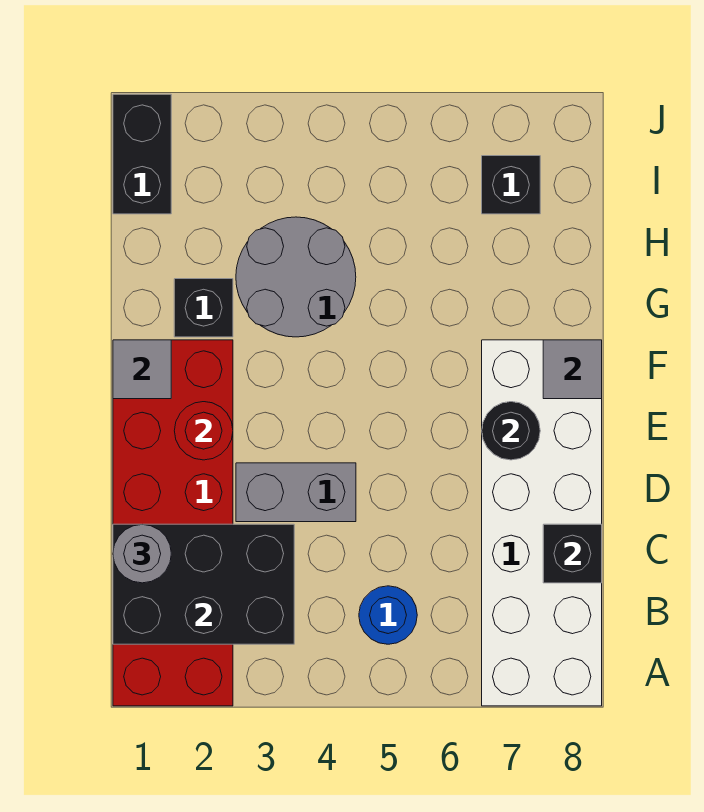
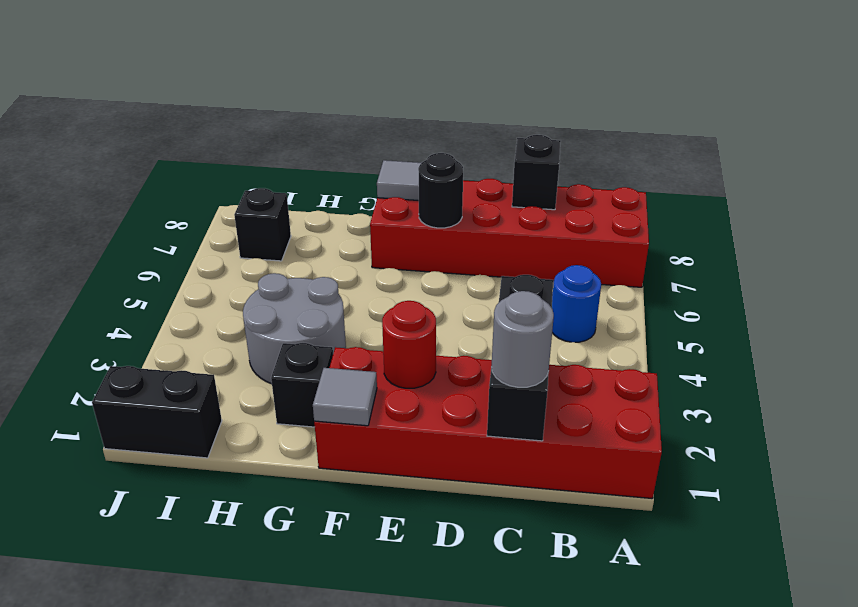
white 2x6 brick [482,340,602,706] -> red 2x6 brick [370,179,649,287]
black 2x3 brick [113,524,294,644] -> black 1x3 brick [487,275,553,441]
grey 1x2 brick [236,463,356,522] -> none

